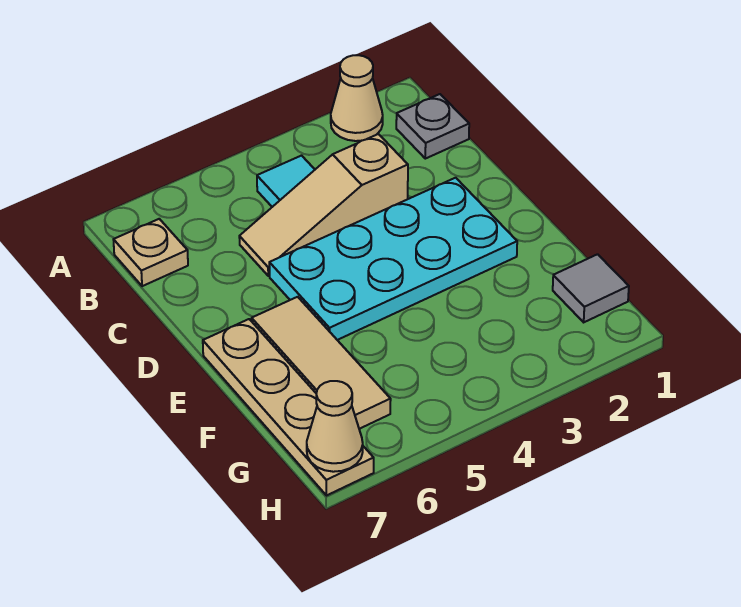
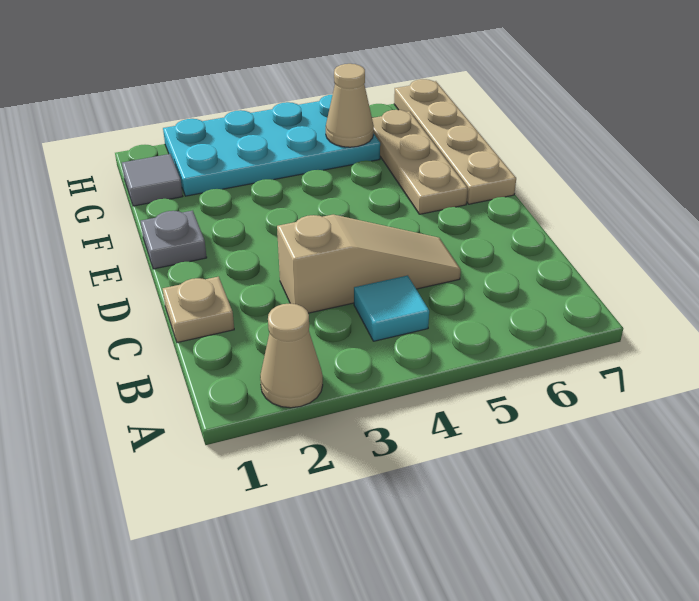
grey 1x1 plate [396,94,469,159] -> grey 1x1 plate moved to [141,211,207,269]
tan 1x1 plate [113,219,188,286] -> tan 1x1 plate moved to [163,277,234,343]
cyan 2x4 plate [269,178,517,340] -> cyan 2x4 plate moved to [163,95,380,196]
tan 1x3 tile [252,297,391,429] -> tan 1x3 plate [372,110,468,214]
tan 1x1 cone [307,381,363,472] -> tan 1x1 cone moved to [326,64,374,147]

